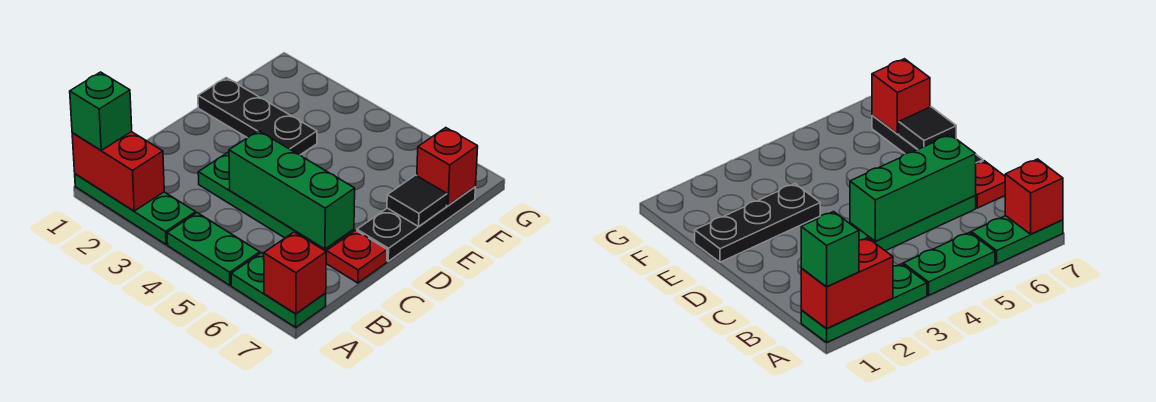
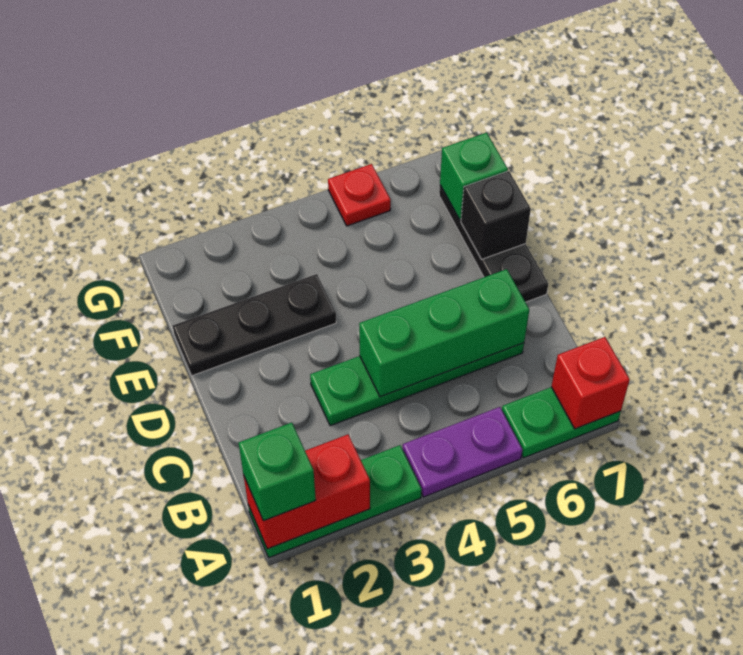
green 1x2 plate [167,213,260,285] -> purple 1x2 plate [402,407,522,497]
red 1x1 plate [326,230,387,283] -> red 1x1 plate moved to [328,164,391,226]
black 1x1 tile [387,175,447,227] -> black 1x1 brick [461,171,531,259]
red 1x1 brick [417,128,478,206] -> green 1x1 brick [440,133,508,220]

